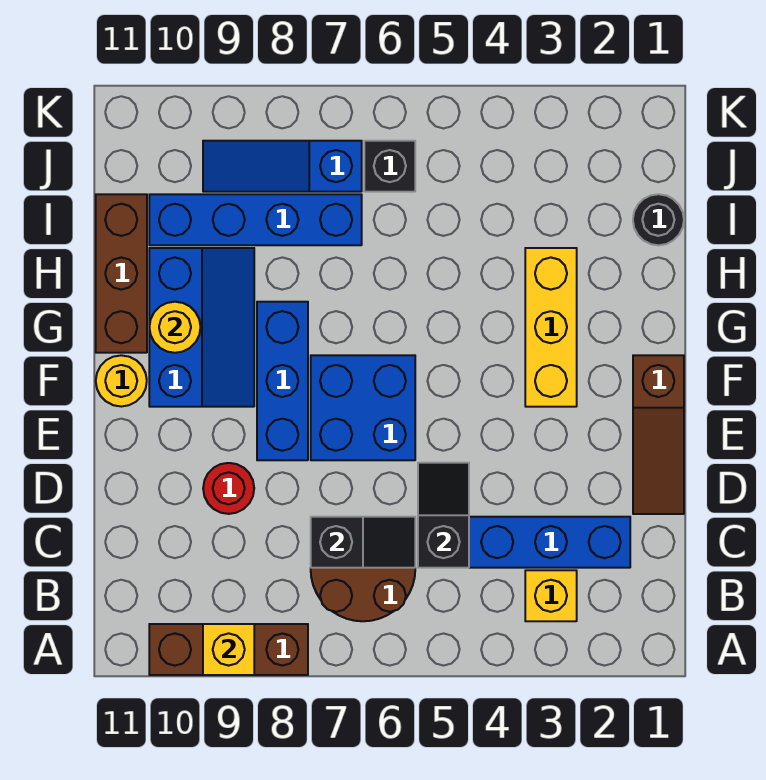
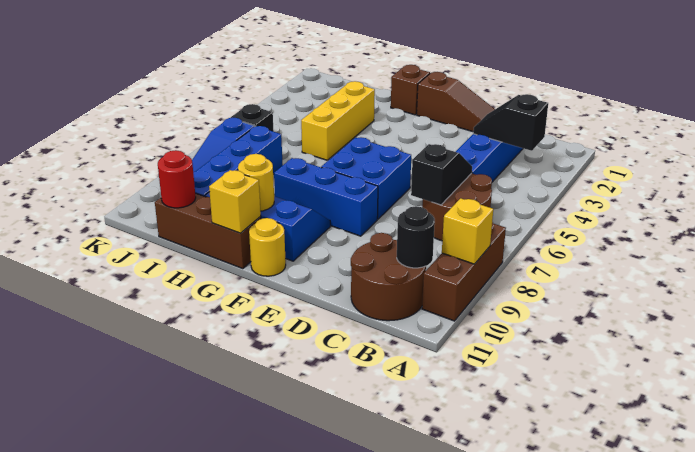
yellow 1x1 brick [525,570,577,621] -> yellow 1x1 brick moved to [209,170,261,233]
none -> brown 2x2 round brick [351,233,426,321]
black 1x2 slope [418,463,469,568] -> black 1x2 slope moved to [473,94,548,151]
red 1x1 round brick [203,463,254,514] -> red 1x1 round brick moved to [158,150,196,208]
yellow 1x3 brick [525,248,577,407] -> yellow 1x3 brick turned to [301,81,375,160]
none -> brown 1x1 brick [391,65,430,115]
black 1x1 round brick [633,194,684,245] -> black 1x1 round brick moved to [397,206,435,268]

